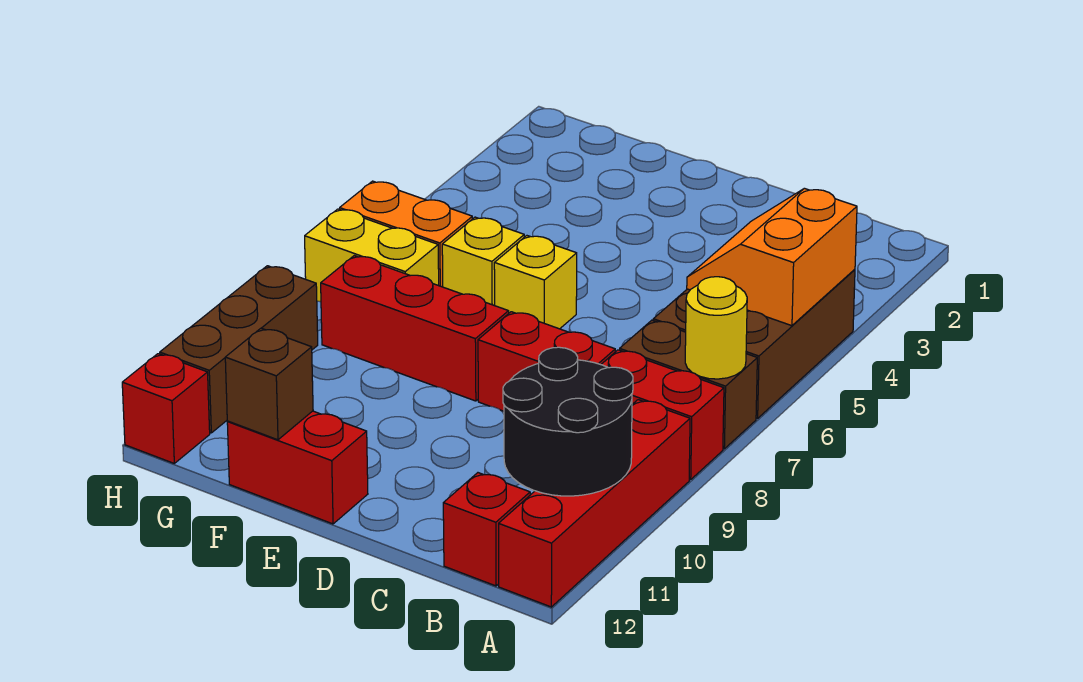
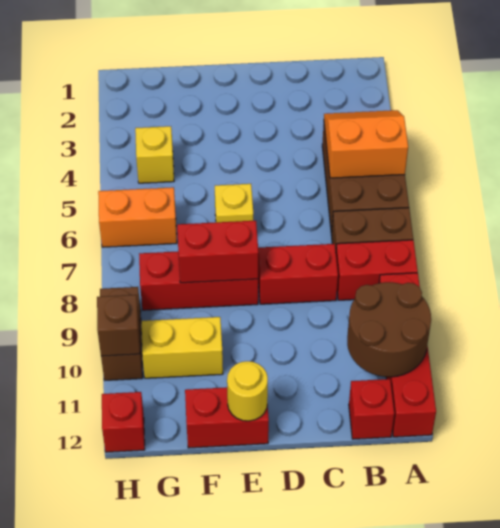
orange 2x2 slope [687,188,857,326] -> orange 2x2 slope turned to [324,110,408,178]
yellow 1x1 round brick [685,277,747,379] -> yellow 1x1 round brick moved to [227,361,268,421]
black 2x2 round brick [503,347,633,496] -> brown 2x2 round brick [347,282,431,377]
none -> red 1x2 brick [177,221,259,283]
yellow 1x1 brick [442,217,524,306] -> yellow 1x1 brick moved to [135,126,174,183]
brown 1x1 brick [225,328,313,440] -> brown 1x1 brick moved to [97,295,140,356]
yellow 1x2 brick [305,209,439,302] -> yellow 1x2 brick moved to [141,317,223,378]
brown 1x3 brick [160,266,318,433] -> brown 1x2 brick [100,287,143,380]

